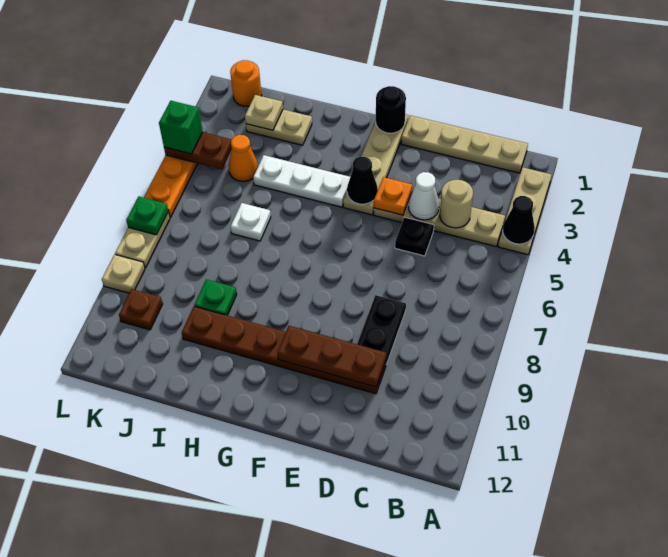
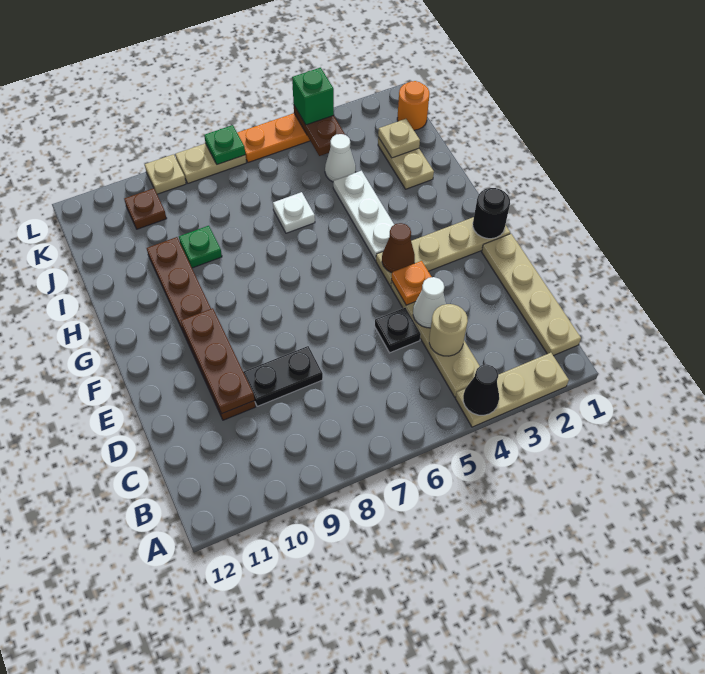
black 1x1 cone [347,157,378,204] -> brown 1x1 cone [382,223,415,273]
orange 1x1 cone [229,135,258,182] -> white 1x1 cone [325,134,356,182]

